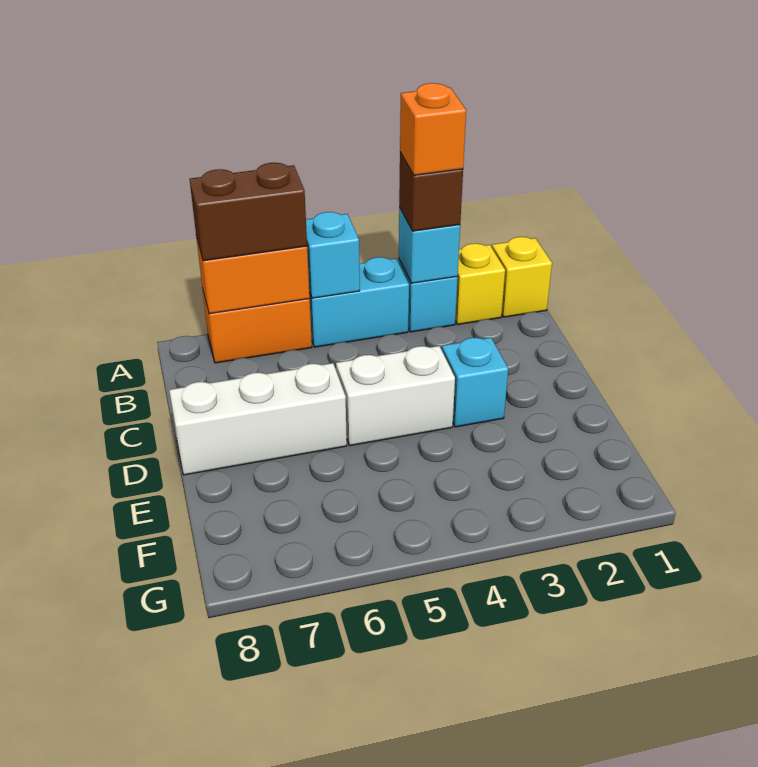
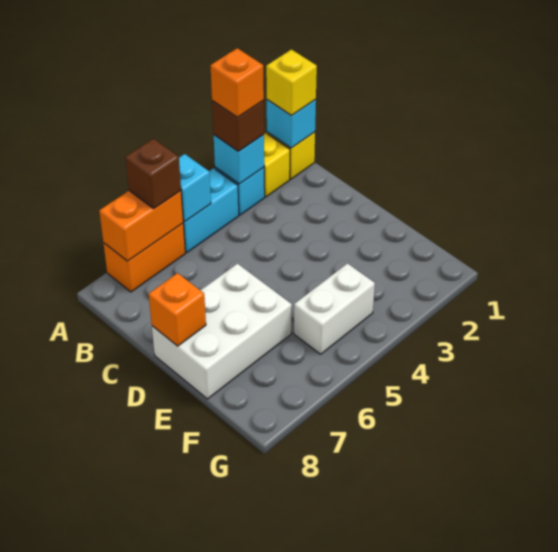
none -> yellow 1x1 brick [266,50,317,116]
brown 1x2 brick [190,163,307,261] -> brown 1x1 brick [125,139,181,209]
cyan 1x1 brick [442,338,508,427] -> cyan 1x1 brick moved to [267,100,316,148]
white 1x2 brick [336,346,455,446] -> white 1x2 brick moved to [294,264,375,354]
white 1x3 brick [169,363,347,475] -> white 2x3 brick [152,264,292,399]
none -> orange 1x1 brick [149,273,206,346]

